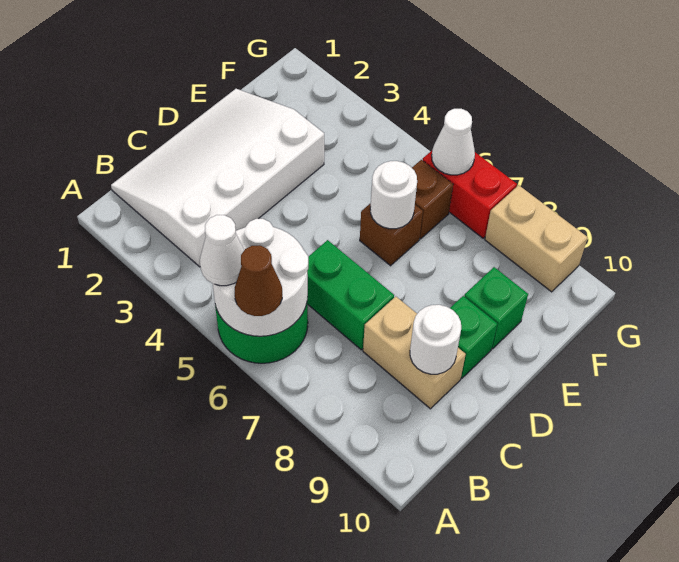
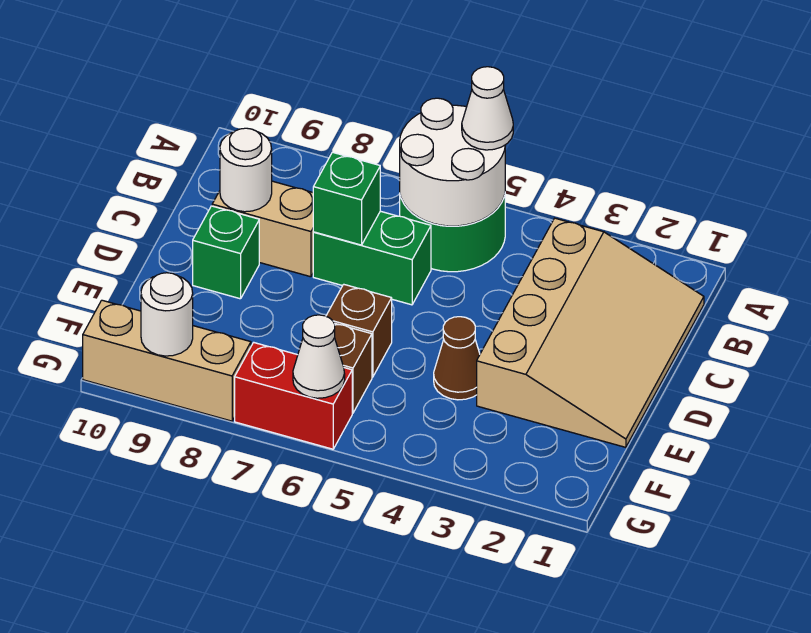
brown 1x1 cone [235,245,282,316] -> brown 1x1 cone moved to [434,317,480,400]
white 3x4 slope [111,89,324,267] -> tan 3x4 slope [477,218,704,447]
white 1x1 round brick [370,161,417,229] -> white 1x1 round brick moved to [141,273,193,356]
green 1x1 brick [464,267,528,349] -> green 1x1 brick moved to [313,152,380,245]
tan 1x2 brick [485,185,588,292] -> tan 1x3 brick [83,300,251,421]

